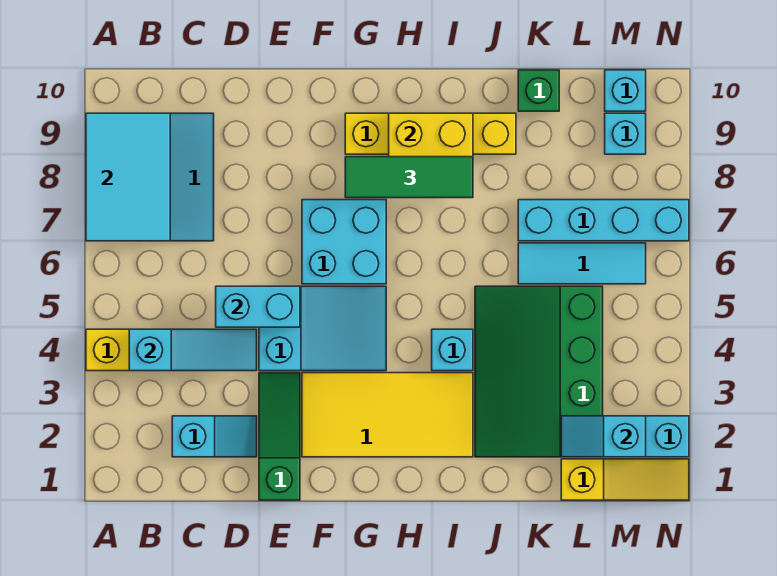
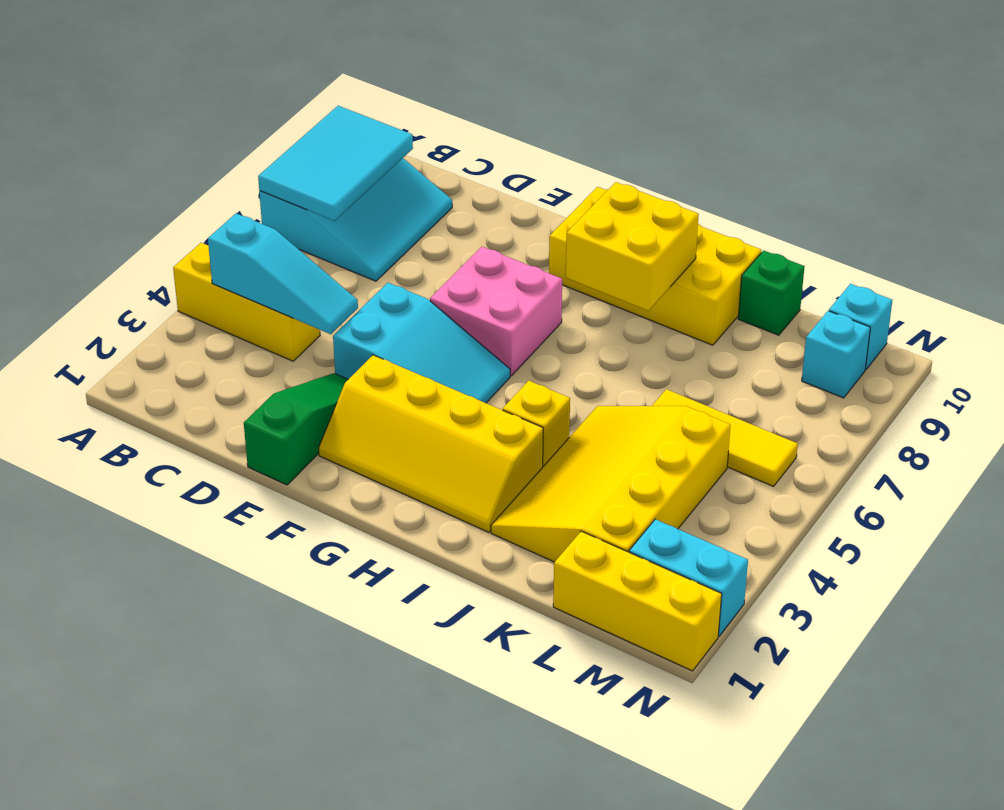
cyan 1x2 slope [172,416,257,457] -> none
cyan 1x2 brick [216,286,300,327] -> none
yellow 2x4 tile [302,373,473,457] -> yellow 2x4 slope [319,355,543,532]
cyan 2x2 brick [302,200,386,284] -> pink 2x2 brick [430,247,562,376]
green 1x3 tile [345,157,473,198] -> none
yellow 1x4 brick [345,113,516,154] -> yellow 2x4 brick [549,187,761,345]
cyan 1x1 brick [432,329,473,371] -> yellow 1x1 brick [503,381,570,466]
green 3x4 slope [475,286,603,457] -> yellow 3x4 slope [491,406,731,562]
cyan 1x3 tile [518,243,646,284] -> yellow 1x3 tile [652,389,798,486]
cyan 1x4 brick [518,200,689,241] -> none
yellow 1x3 slope [561,459,689,500] -> yellow 1x3 brick [553,531,722,671]
cyan 1x2 slope [561,416,646,457] -> none

